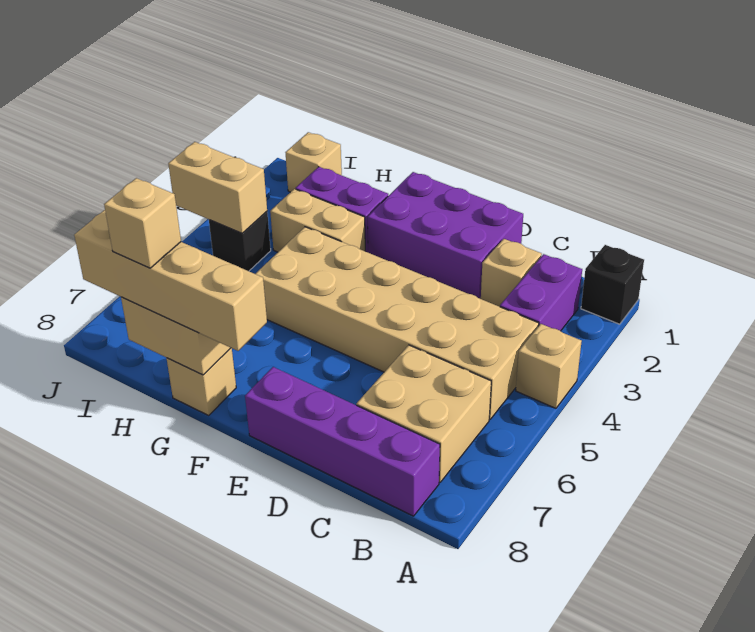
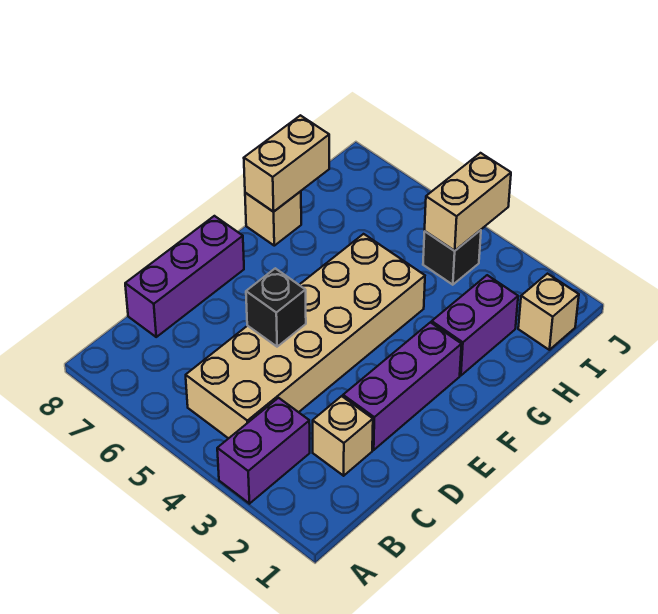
black 1x1 brick [581,245,644,324] -> black 1x1 brick moved to [246,268,306,347]
tan 1x1 brick [516,324,582,408] -> none
purple 1x2 brick [500,254,582,331] -> purple 1x2 brick turned to [217,398,310,504]
tan 2x2 brick [356,345,491,482] -> none
purple 1x4 brick [245,367,440,516] -> purple 1x3 brick [125,216,244,337]
purple 2x3 brick [368,172,523,299] -> purple 1x3 brick [343,322,462,450]
tan 1x4 brick [74,210,267,351] -> none
tan 1x2 brick [270,189,365,252] -> none
tan 1x1 brick [104,178,181,268] -> none

